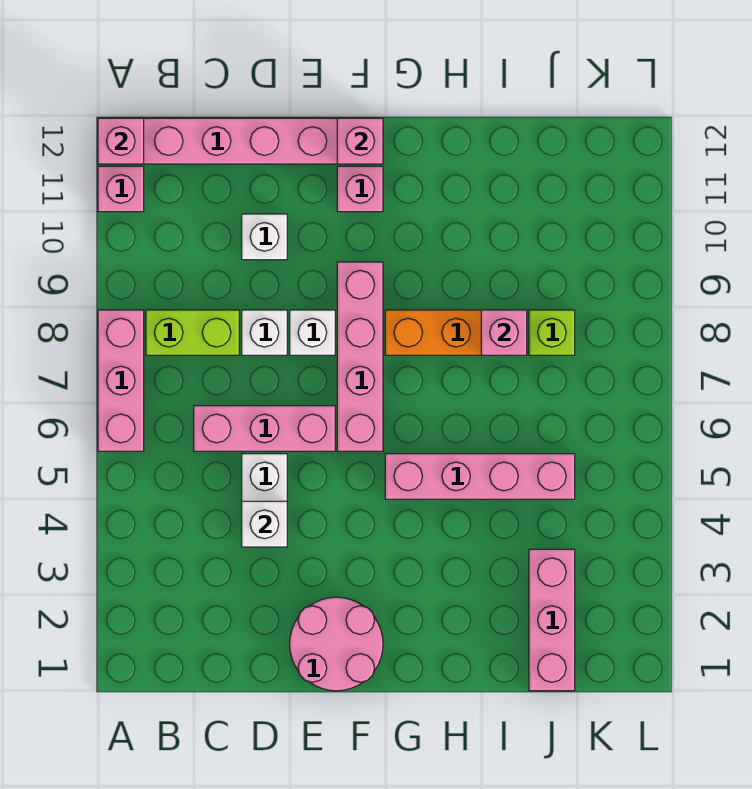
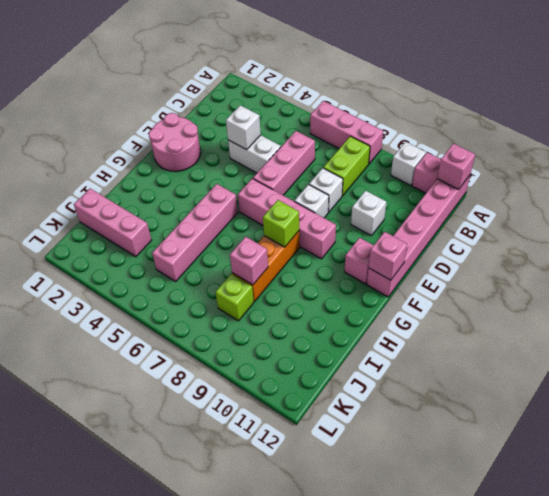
none -> white 1x1 brick [391,142,426,185]
none -> lime 1x1 brick [263,200,299,247]

